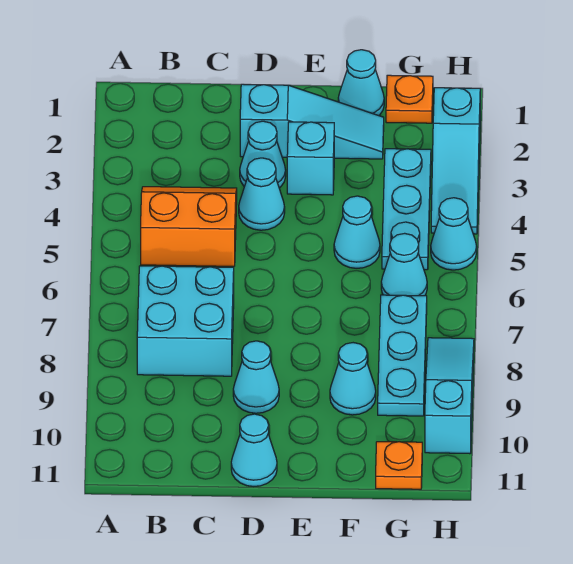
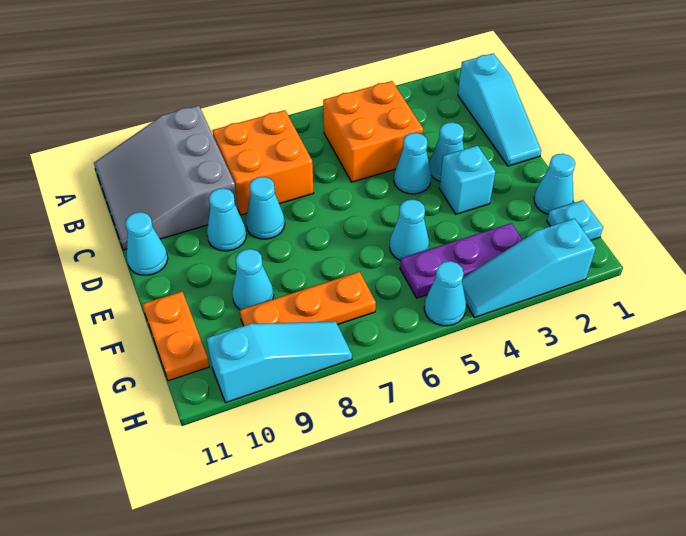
none -> grey 3x3 slope [94,106,238,250]
orange 2x2 slope [141,187,237,266] -> orange 2x2 brick [323,81,423,182]
cyan 2x2 brick [137,266,234,376] -> orange 2x2 brick [212,110,313,215]
cyan 1x3 slope [240,84,384,159] -> cyan 1x3 slope moved to [458,53,541,166]
orange 1x1 plate [386,75,433,123] -> cyan 1x1 plate [547,200,603,240]
cyan 1x3 plate [382,149,431,270] -> purple 1x3 plate [400,223,523,298]
cyan 1x1 cone [381,233,427,296] -> cyan 1x1 cone moved to [246,177,285,239]
cyan 1x3 plate [378,295,427,416] -> orange 1x3 plate [240,272,376,326]
orange 1x1 plate [376,442,422,489] -> orange 1x2 plate [142,292,209,381]

